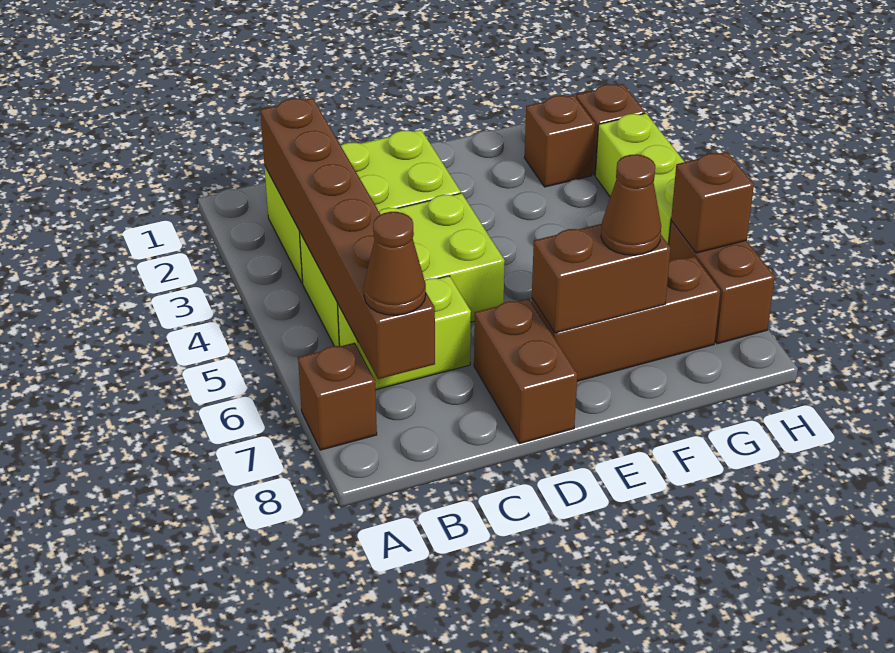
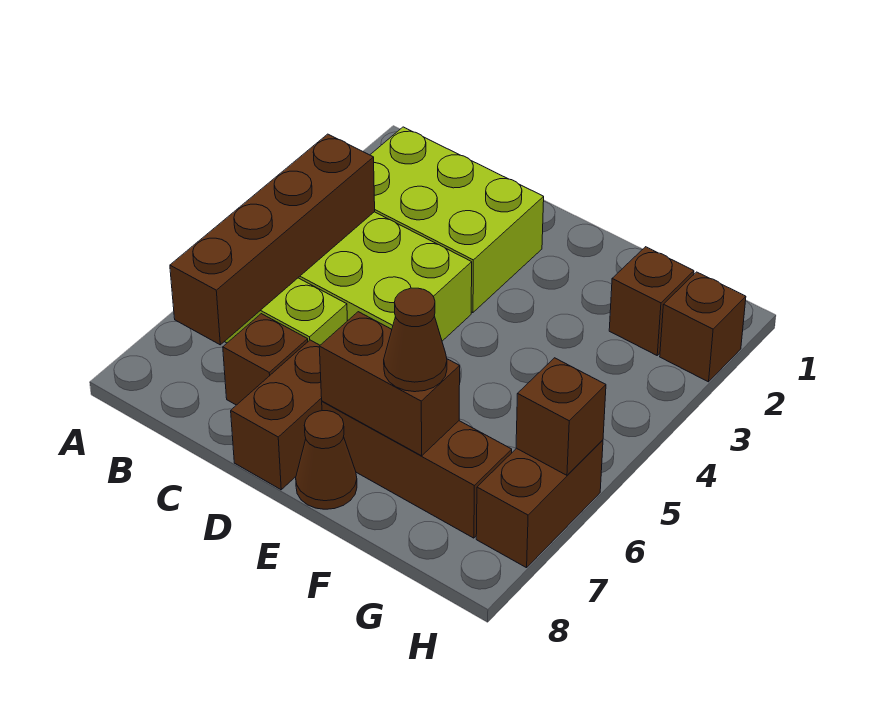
brown 1x1 brick [298,343,377,450] -> brown 1x1 brick moved to [223,314,308,405]
brown 1x6 brick [260,98,435,379] -> brown 1x4 brick [170,134,375,345]
brown 1x1 cone [364,212,426,315] -> brown 1x1 cone moved to [296,411,357,509]
lime 1x3 brick [595,113,684,245] -> none

